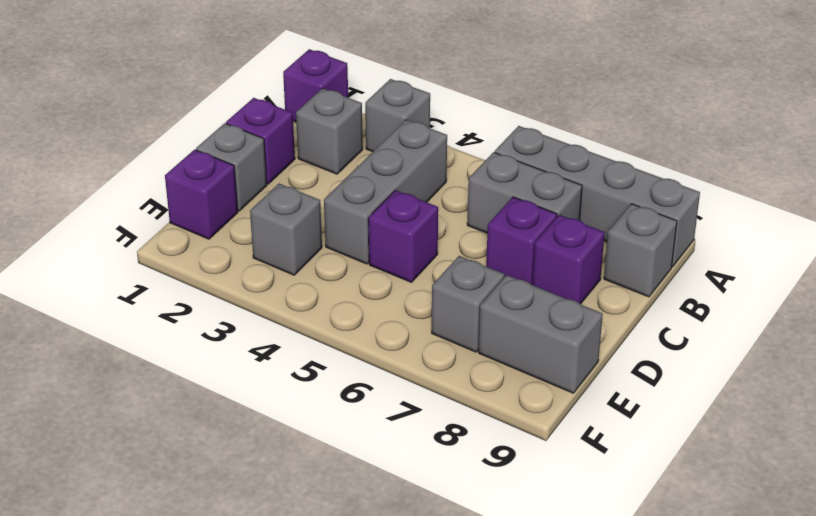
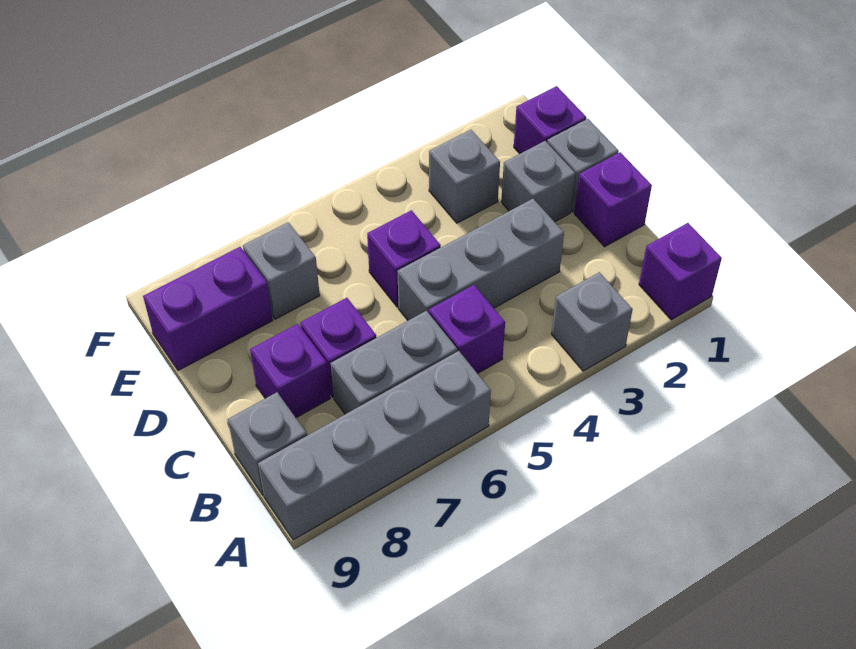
grey 1x1 brick [296,88,363,174] -> grey 1x1 brick moved to [501,141,575,222]
grey 1x3 brick [324,120,447,264] -> grey 1x3 brick turned to [397,199,564,320]
none -> purple 1x1 brick [429,285,505,374]
grey 1x2 brick [479,275,603,393] -> purple 1x2 brick [143,247,273,371]

